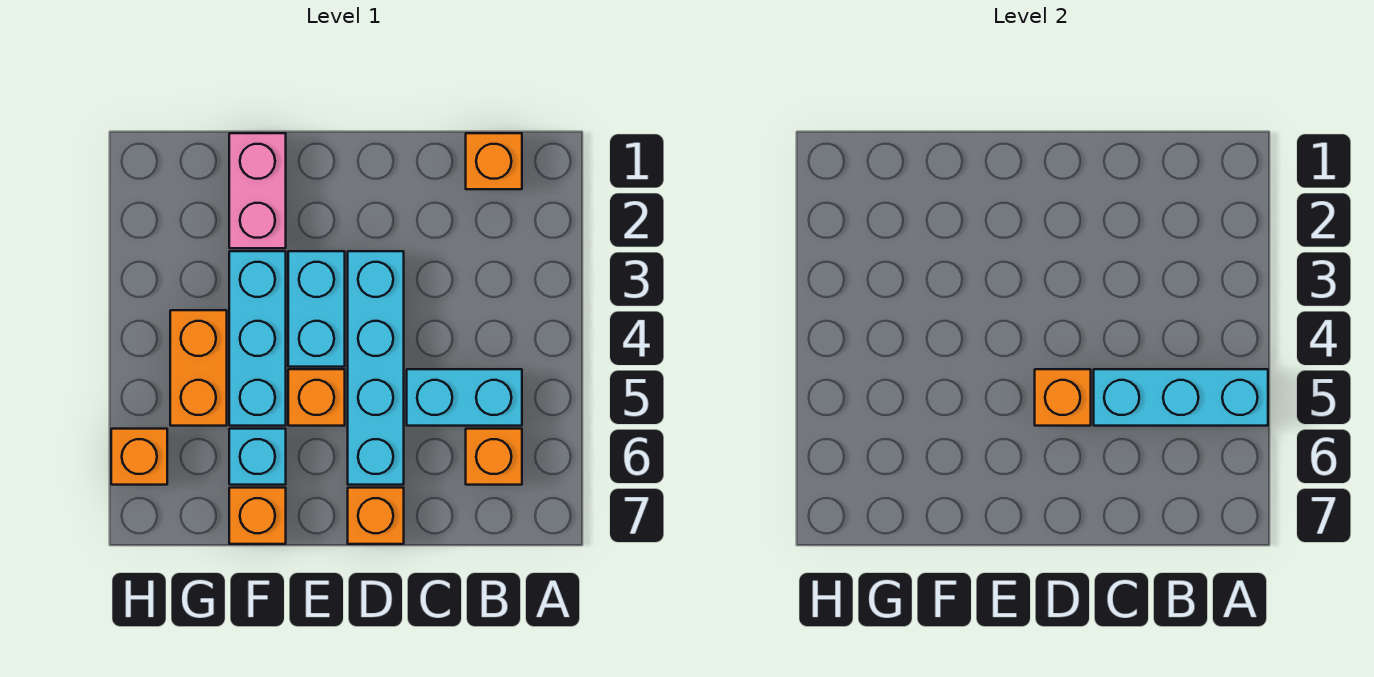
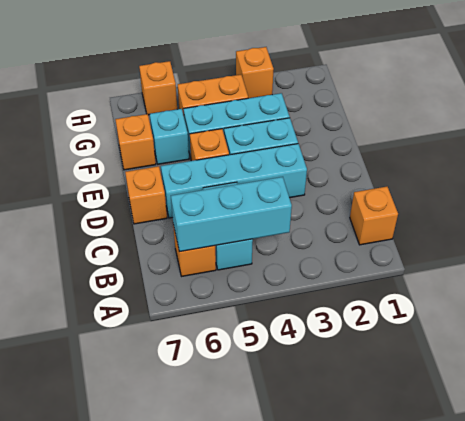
cyan 1x3 brick [1094,369,1268,426] -> cyan 1x3 brick turned to [171,177,292,252]
orange 1x1 brick [1035,369,1091,426] -> orange 1x1 brick moved to [236,47,274,98]
pink 1x2 brick [229,133,286,248] -> none

